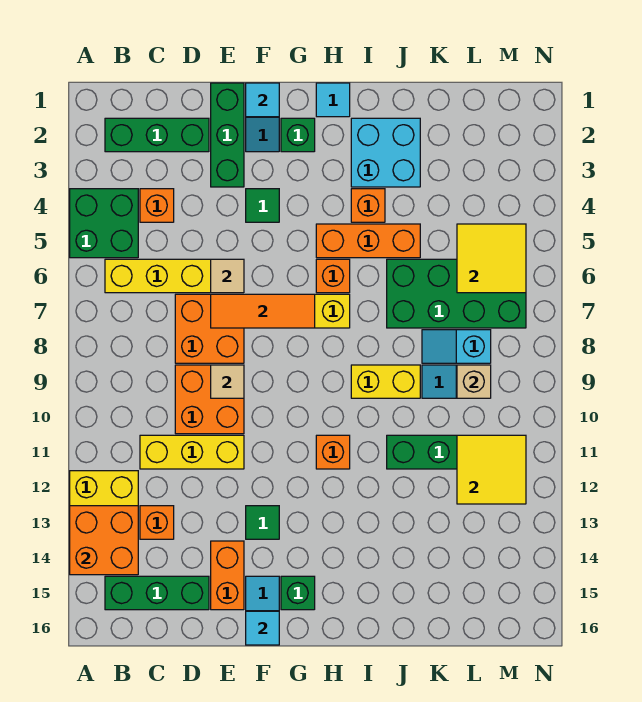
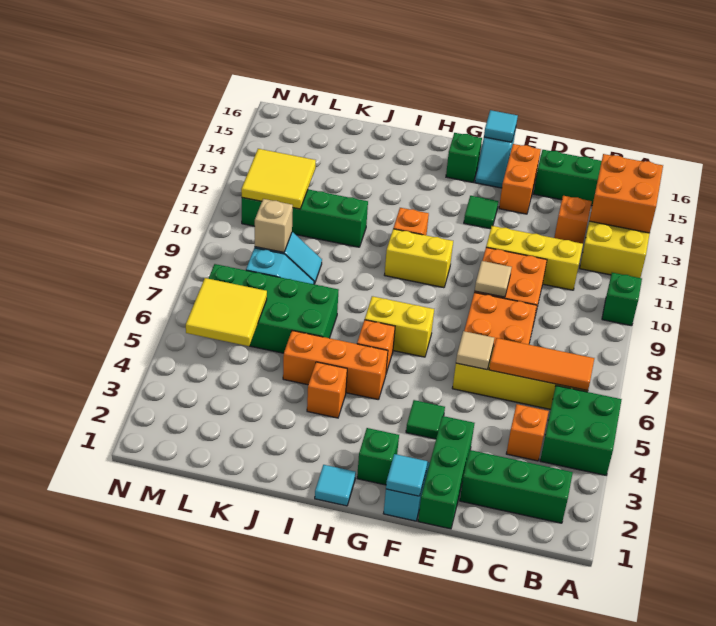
none -> green 1x1 brick [602,273,642,326]
orange 1x3 tile [211,294,315,328] -> orange 1x3 tile moved to [489,338,594,391]
cyan 2x2 brick [351,118,420,187] -> none
yellow 1x2 brick [351,365,420,398] -> yellow 1x2 brick moved to [385,229,453,288]

